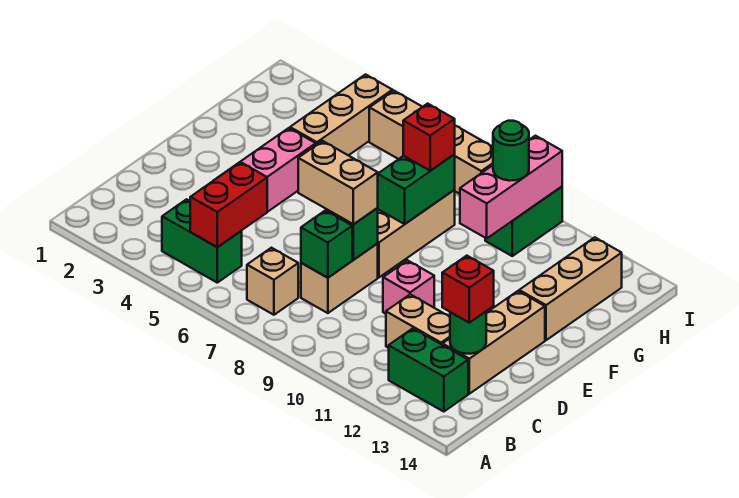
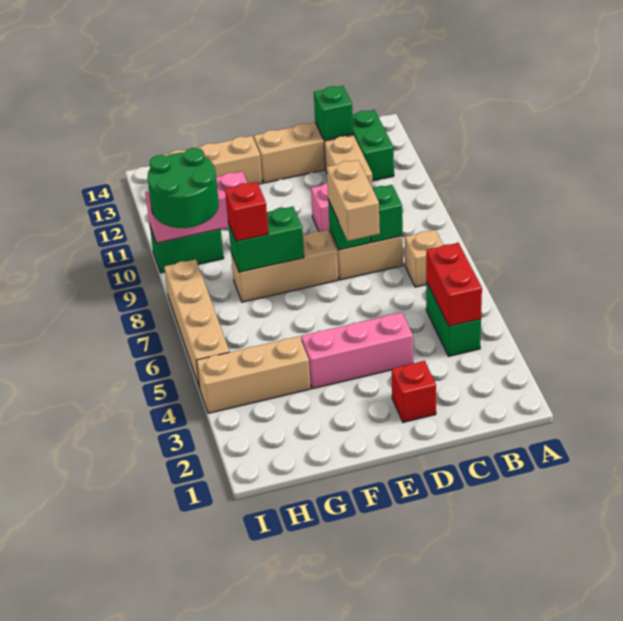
red 1x2 brick [190,162,267,247] -> red 1x2 brick turned to [426,243,482,326]
green 1x1 round brick [450,312,486,354] -> green 1x1 brick [314,86,353,140]
red 1x1 brick [442,256,494,323] -> red 1x1 brick moved to [392,361,436,422]
green 1x1 round brick [493,121,529,181] -> green 2x2 round brick [147,148,219,228]

